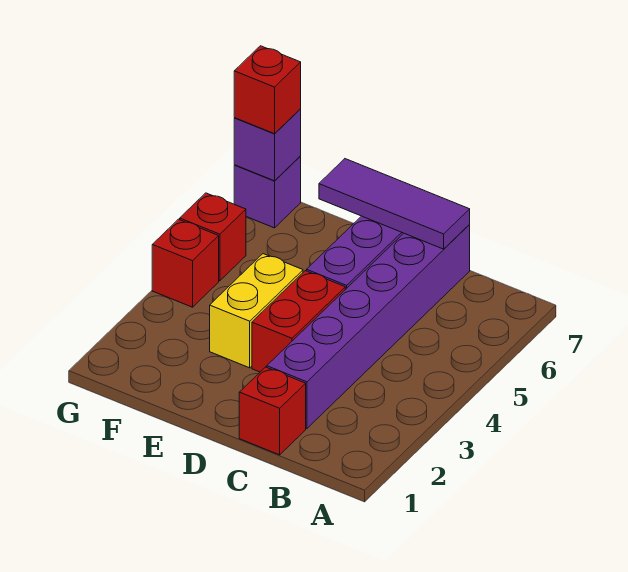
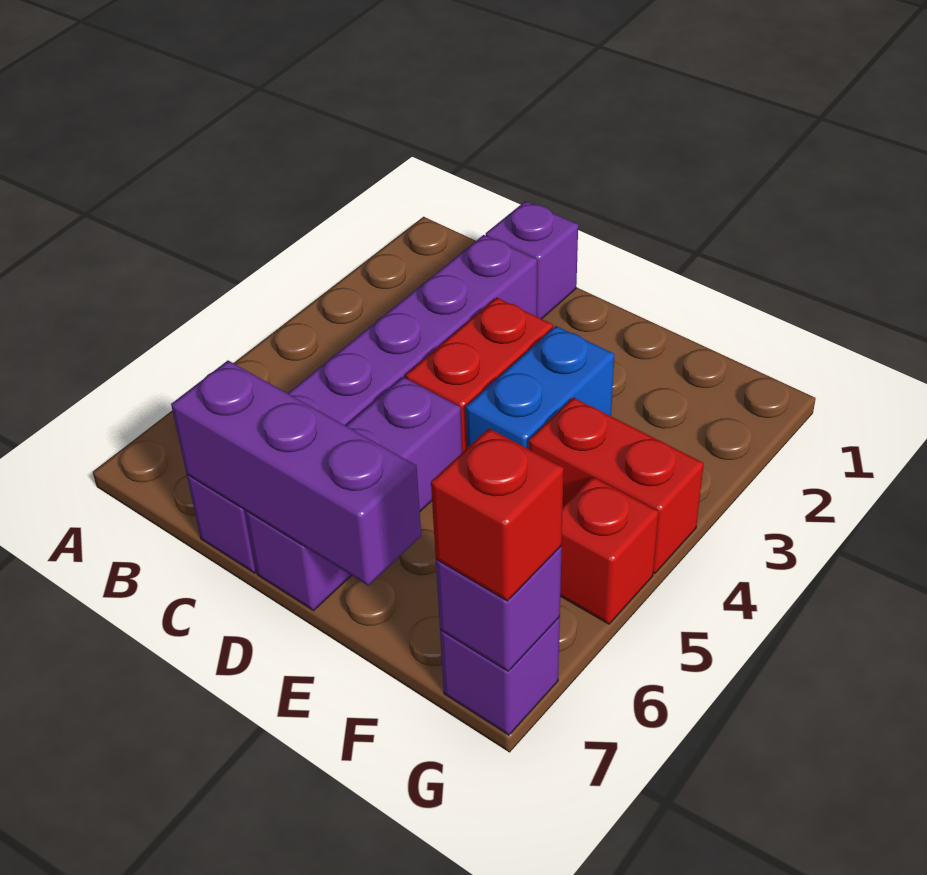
red 1x1 brick [239,367,306,455] -> purple 1x1 brick [486,201,578,319]
purple 1x3 tile [319,159,470,249] -> purple 1x3 brick [171,361,421,586]
yellow 1x2 brick [210,254,303,368] -> blue 1x2 brick [466,326,615,449]
red 1x1 brick [152,219,219,307] -> red 1x2 brick [529,398,704,573]

